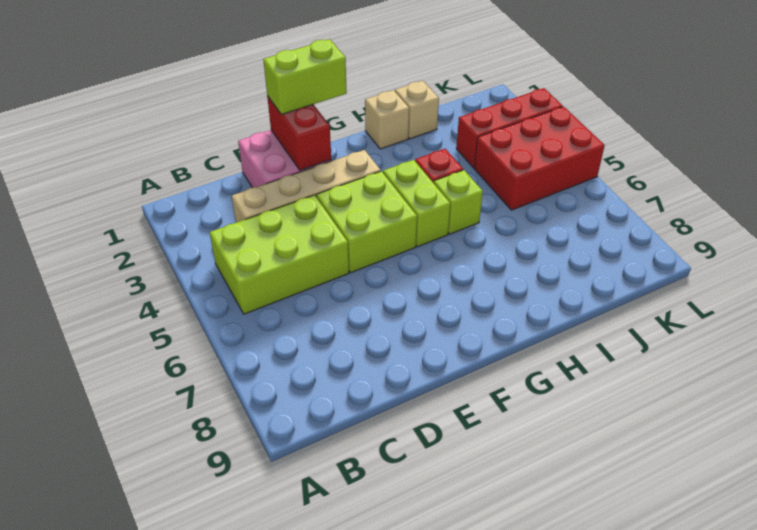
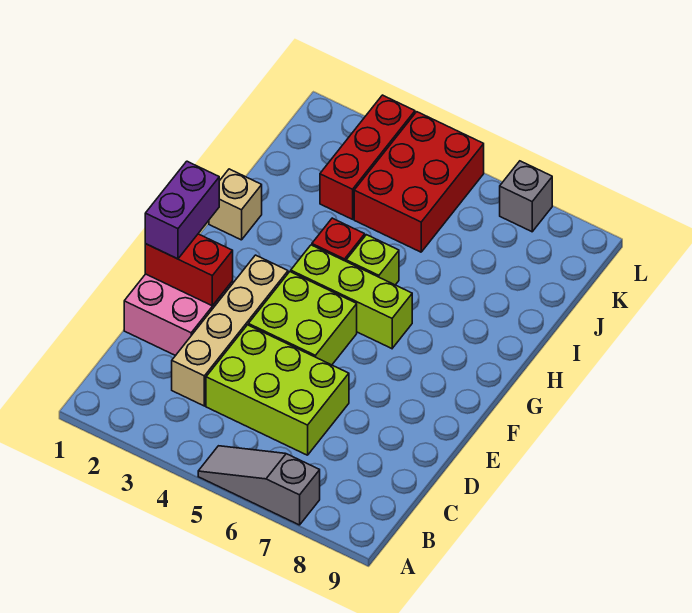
none -> grey 1x3 slope [198,446,320,525]
lime 2x3 brick [210,195,349,314] -> lime 2x3 brick turned to [206,325,349,455]
lime 1x2 brick [263,39,347,114] -> purple 1x2 brick [145,161,219,259]
lime 1x2 brick [383,160,450,247] -> lime 1x3 brick [291,245,412,349]
tan 1x1 brick [395,81,439,139] -> none
none -> grey 1x1 brick [500,161,552,232]

